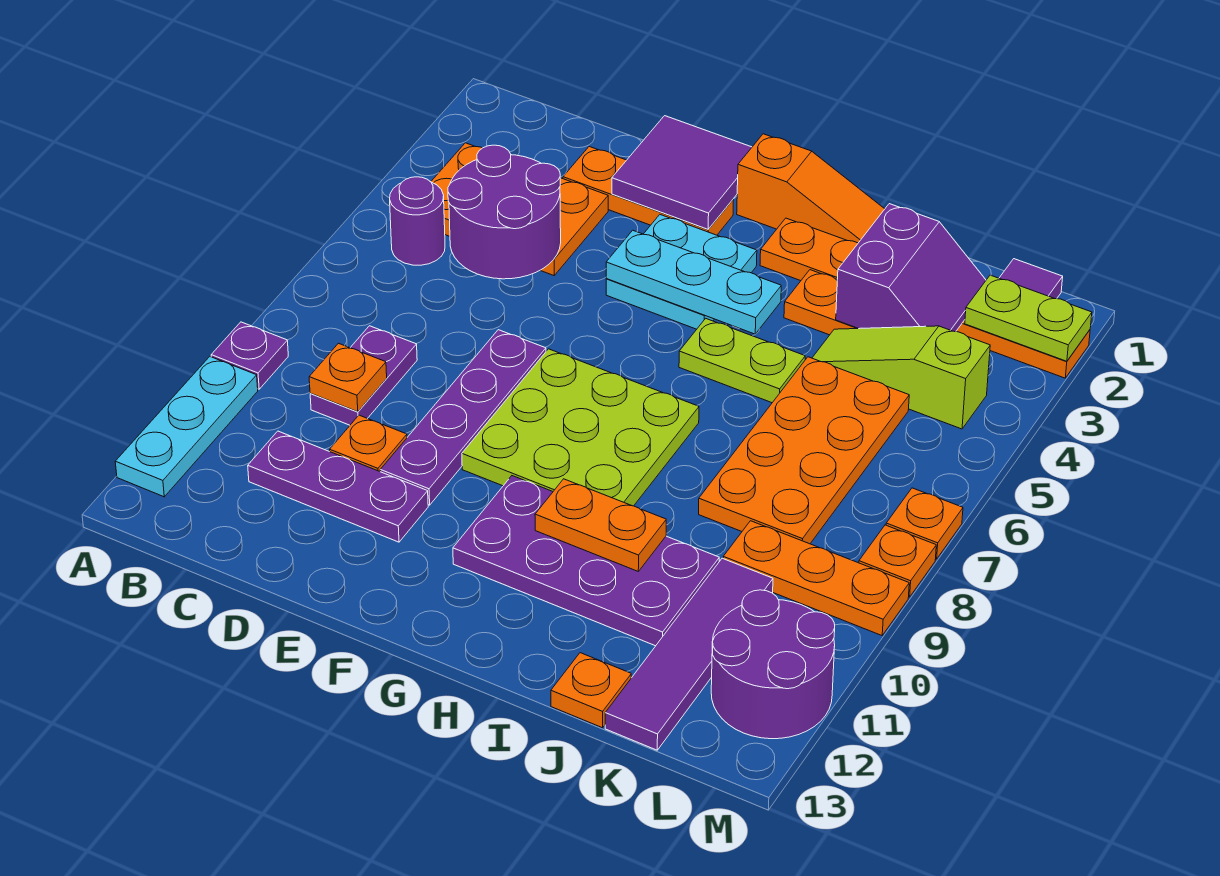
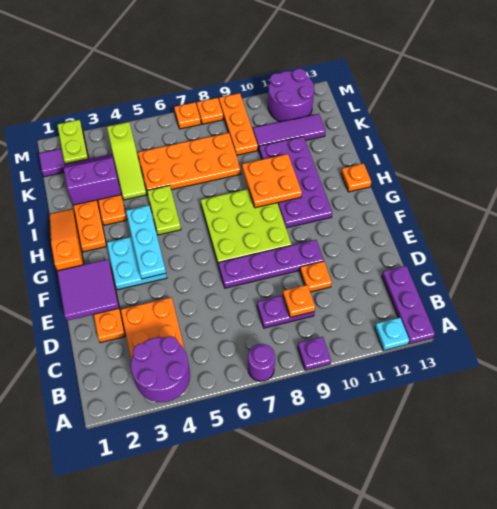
cyan 1x3 plate [115,357,258,497] -> cyan 1x1 plate [375,318,409,351]
purple 1x1 round brick [390,177,445,265] -> purple 1x1 round brick moved to [248,344,275,381]
purple 2x2 round brick [448,145,561,279] -> purple 2x2 round brick moved to [131,337,190,402]
purple 1x3 plate [248,431,428,542] -> purple 1x3 plate moved to [382,266,435,344]
orange 1x2 plate [535,479,666,571] -> orange 2x2 plate [242,154,302,208]
orange 1x1 plate [551,653,631,728] -> orange 1x1 plate moved to [341,164,371,192]
purple 1x4 tile [605,558,773,750] -> purple 1x3 tile [253,114,326,150]

